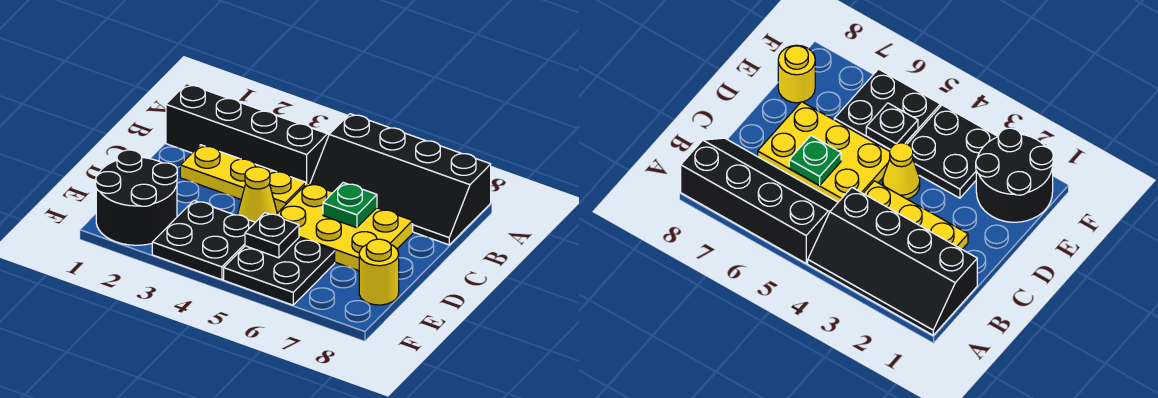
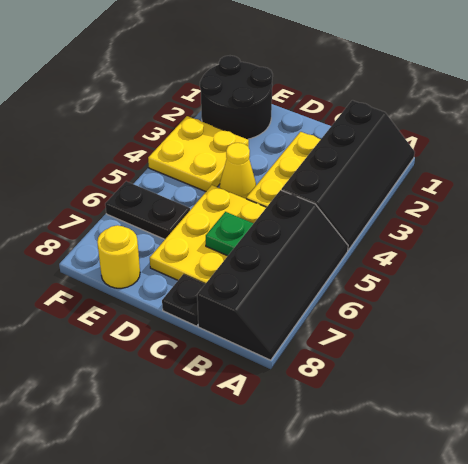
black 2x4 slope [310,114,491,245] -> black 2x4 slope turned to [197,190,348,360]
black 2x2 plate [152,201,255,280] -> yellow 2x2 plate [148,116,249,191]
black 2x2 plate [224,238,335,305] -> black 1x2 plate [105,181,190,239]
black 1x1 plate [245,213,299,258] -> black 1x1 plate moved to [162,274,205,326]

